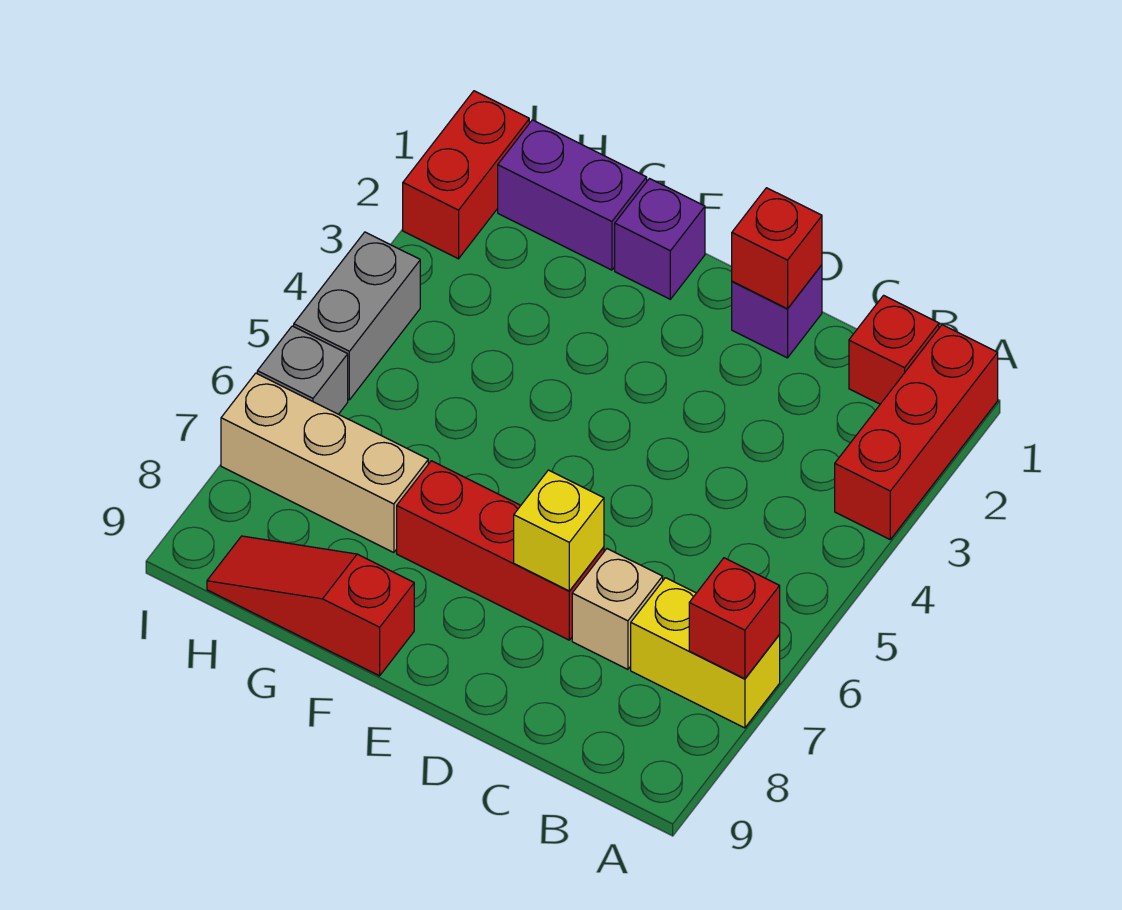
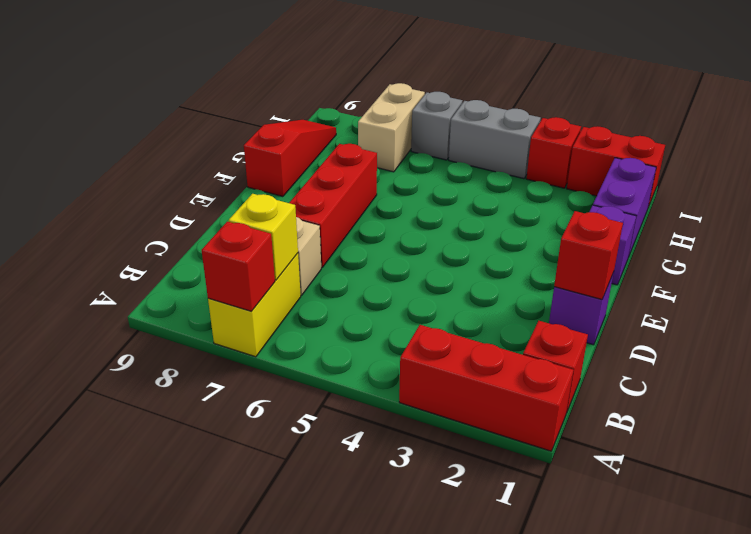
yellow 1x1 brick [514,470,604,591] -> yellow 1x1 brick moved to [228,194,298,280]
tan 1x3 brick [221,373,428,553] -> tan 1x2 brick [358,83,425,172]
none -> red 1x1 brick [526,117,581,188]

